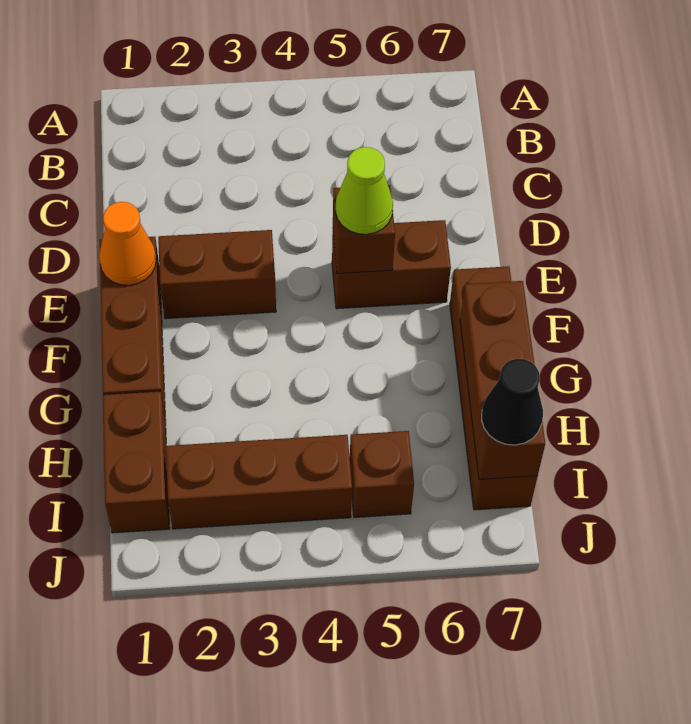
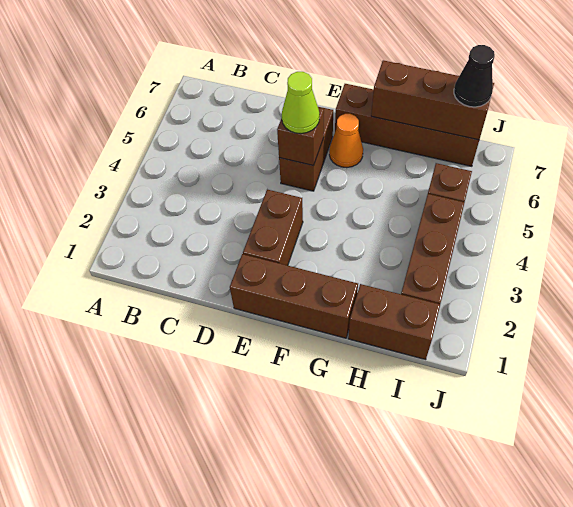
orange 1x1 cone [99,202,156,285] -> orange 1x1 cone moved to [329,114,363,168]

